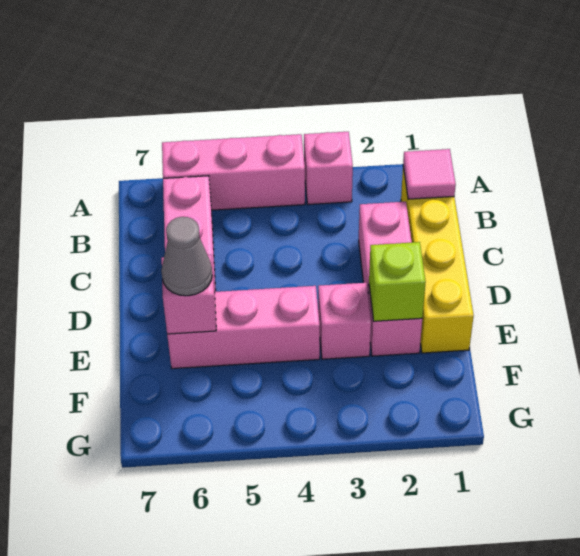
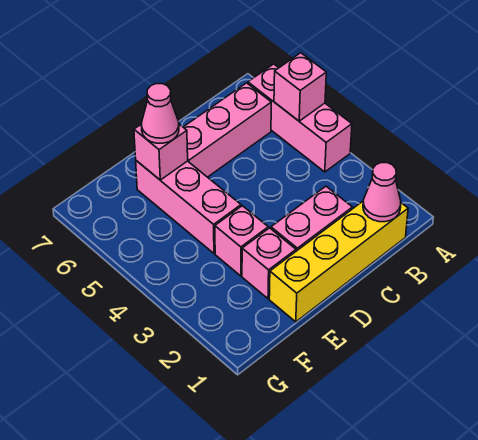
pink 1x1 brick [304,132,353,205] -> pink 1x1 brick moved to [274,53,326,121]
pink 1x1 tile [403,149,456,199] -> pink 1x1 cone [363,163,401,222]
lime 1x1 brick [369,242,426,321] -> none
grey 1x1 cone [161,217,212,296] -> pink 1x1 cone [142,84,179,143]

